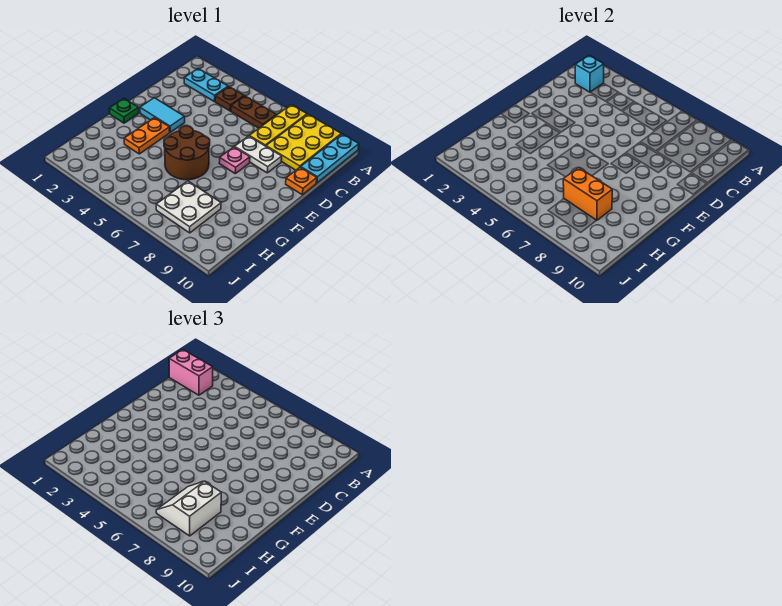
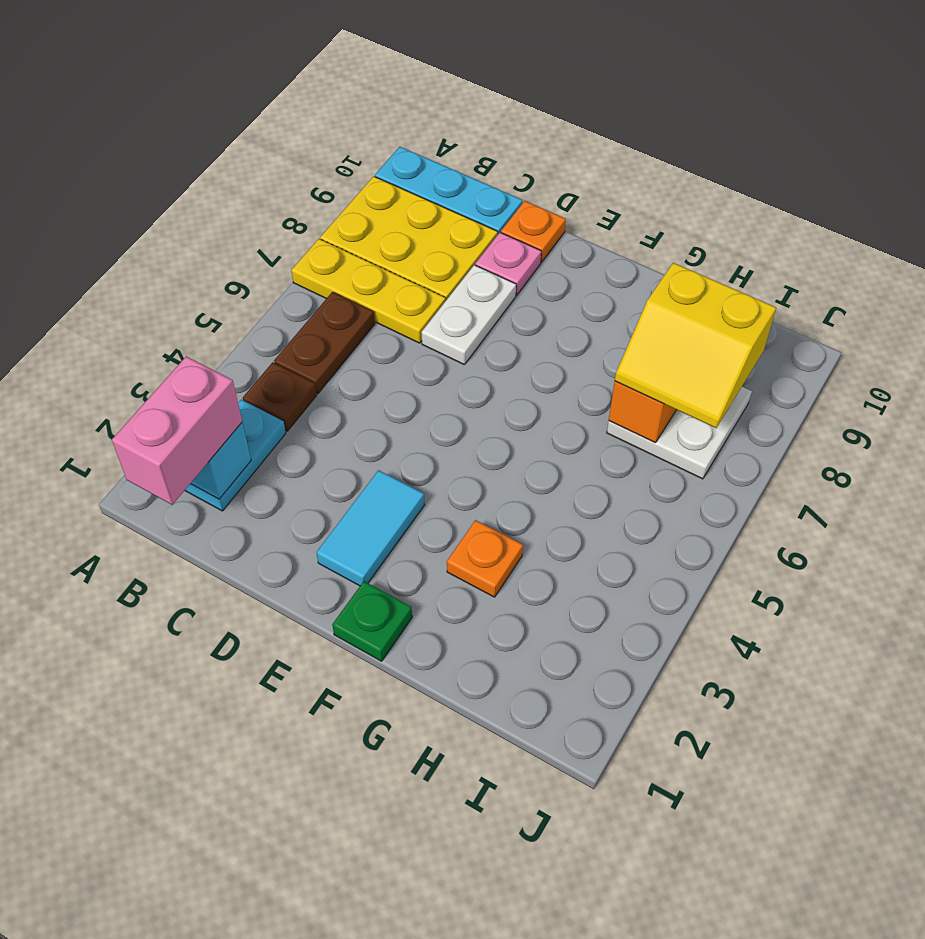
pink 1x1 plate [219,147,250,174] -> pink 1x1 plate moved to [475,233,541,295]
orange 1x2 plate [124,118,170,154] -> orange 1x1 plate [447,520,523,597]
brown 2x2 round brick [164,126,210,180] -> none
white 2x2 slope [156,481,221,536] -> yellow 2x2 slope [615,263,776,428]

